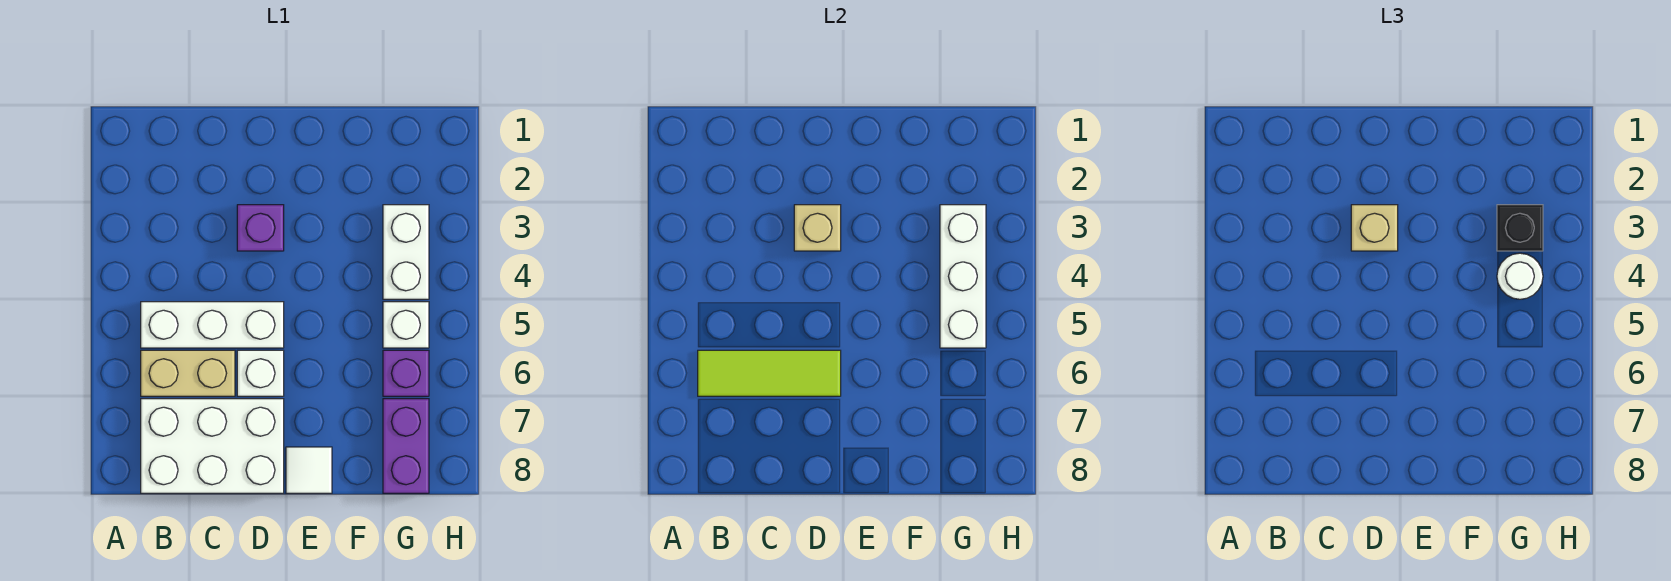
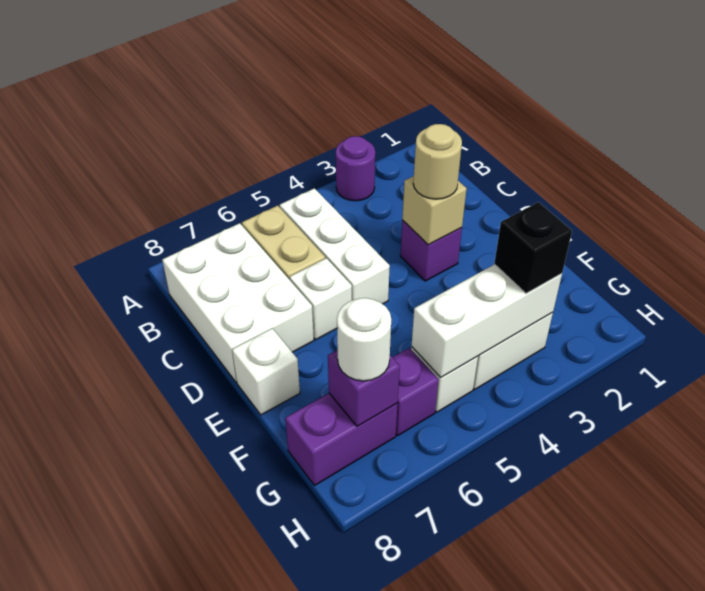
none -> purple 1x1 round brick [336,136,375,201]
lime 1x3 tile [698,350,841,396] -> none
tan 1x1 brick [1351,205,1398,251] -> tan 1x1 round brick [413,124,462,199]
white 1x1 tile [286,447,332,493] -> white 1x1 brick [232,328,300,415]
white 1x1 round brick [1497,253,1543,299] -> white 1x1 round brick moved to [337,298,391,381]
none -> purple 1x1 brick [328,350,400,426]

